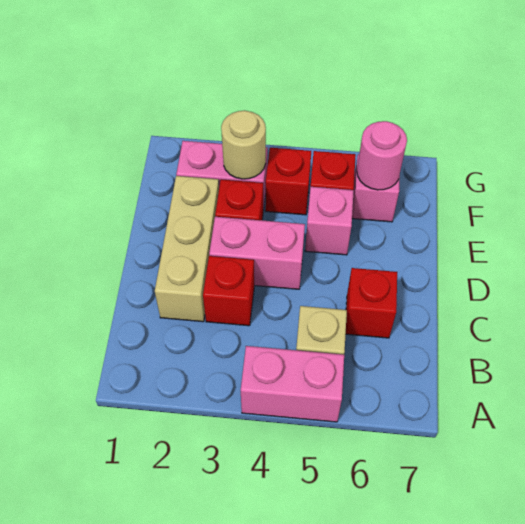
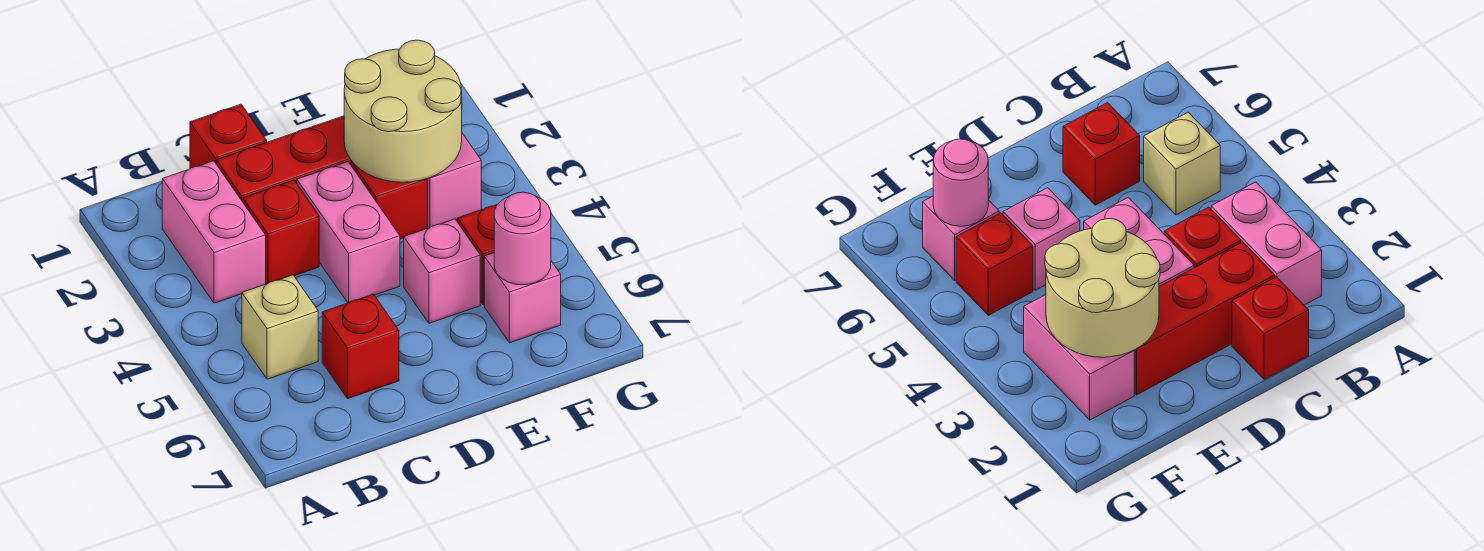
pink 1x2 brick [241,346,344,422] -> pink 1x2 brick moved to [162,161,266,303]
tan 1x3 brick [155,176,219,322] -> red 1x3 brick [216,116,351,202]
tan 1x1 round brick [221,110,266,179] -> tan 2x2 round brick [344,40,462,182]
red 1x1 brick [265,148,311,215] -> red 1x1 brick moved to [190,104,267,168]

